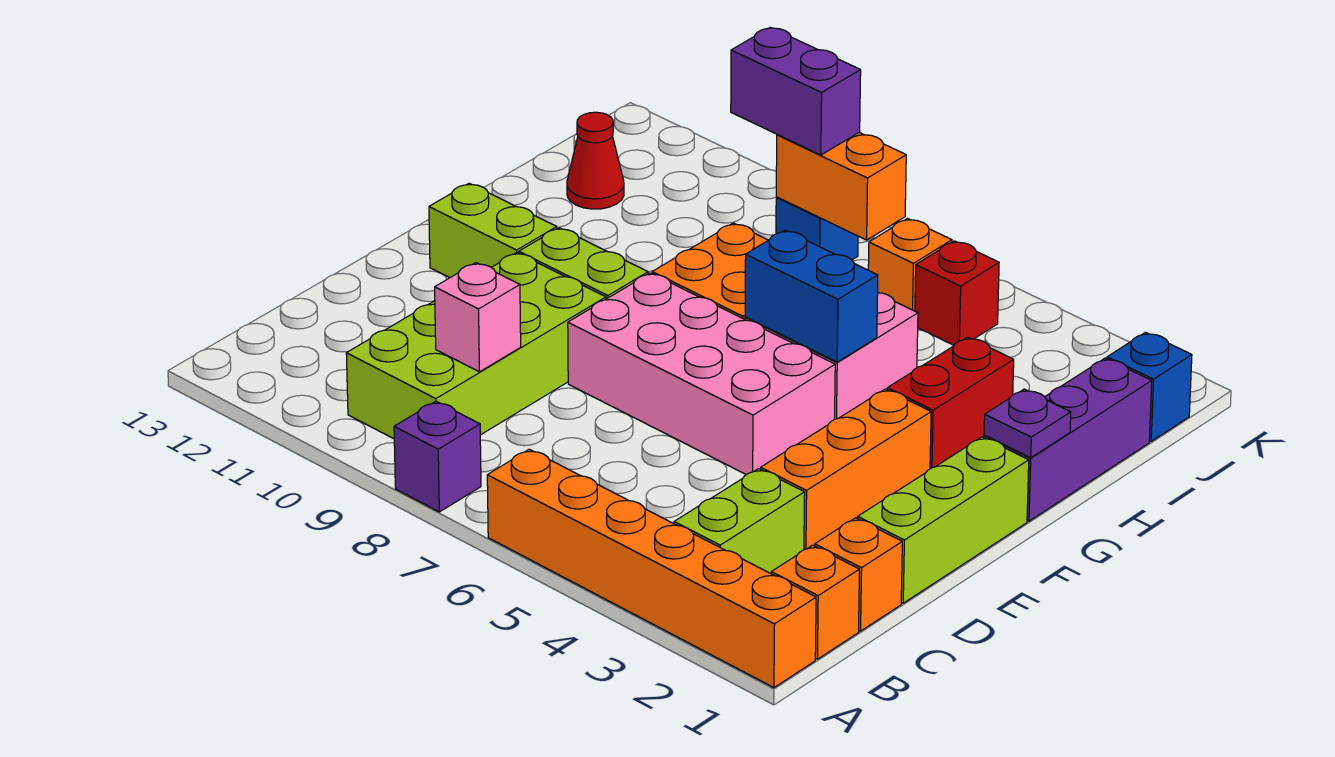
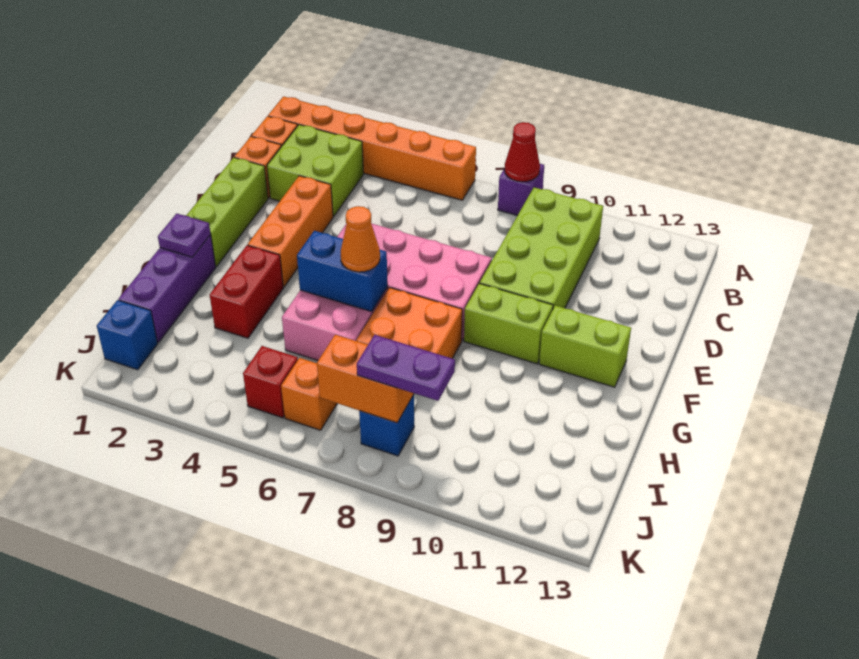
lime 1x2 brick [674,469,805,574] -> lime 2x2 brick [267,125,364,217]
pink 1x1 brick [435,263,521,372] -> none
none -> orange 1x1 cone [341,206,380,272]
red 1x1 cone [567,112,624,209] -> red 1x1 cone moved to [504,122,540,182]
purple 1x2 brick [731,27,861,155] -> purple 1x2 plate [357,335,455,401]

